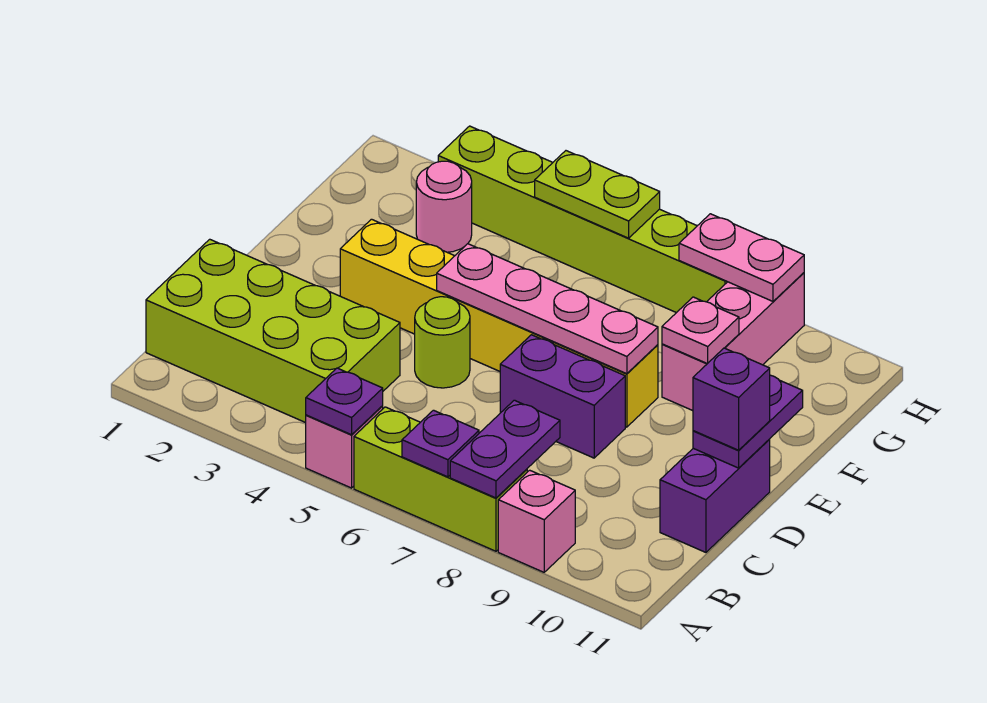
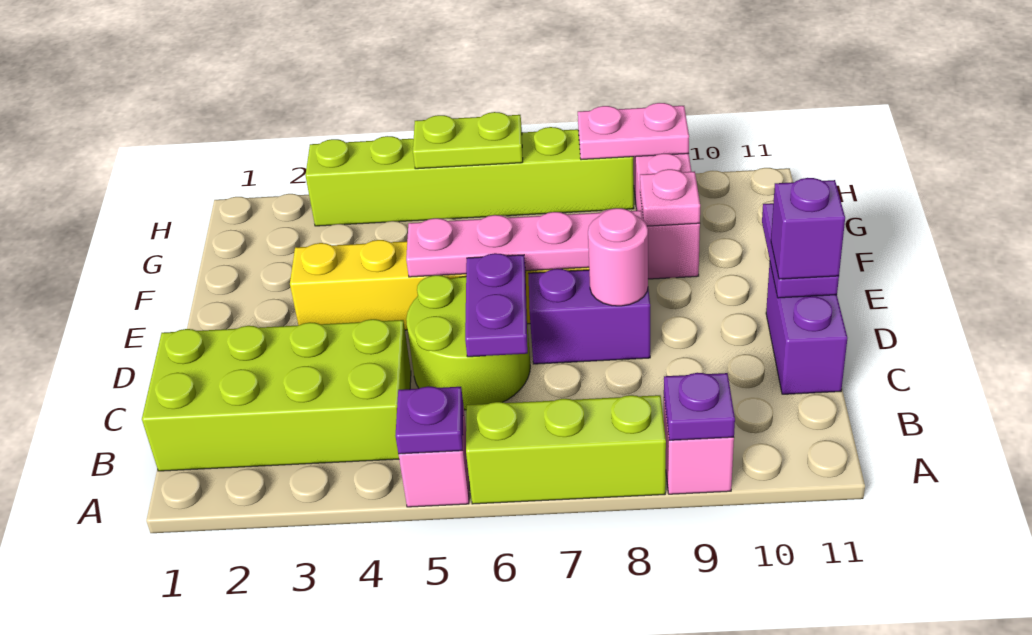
purple 1x1 plate [402,410,479,477] -> purple 1x1 plate moved to [664,373,735,440]
purple 1x2 plate [450,400,560,498] -> purple 1x2 plate moved to [465,253,528,357]
lime 1x1 round brick [415,297,470,388] -> lime 2x2 round brick [406,275,530,410]
pink 1x1 round brick [416,161,472,252] -> pink 1x1 round brick moved to [588,208,648,306]

